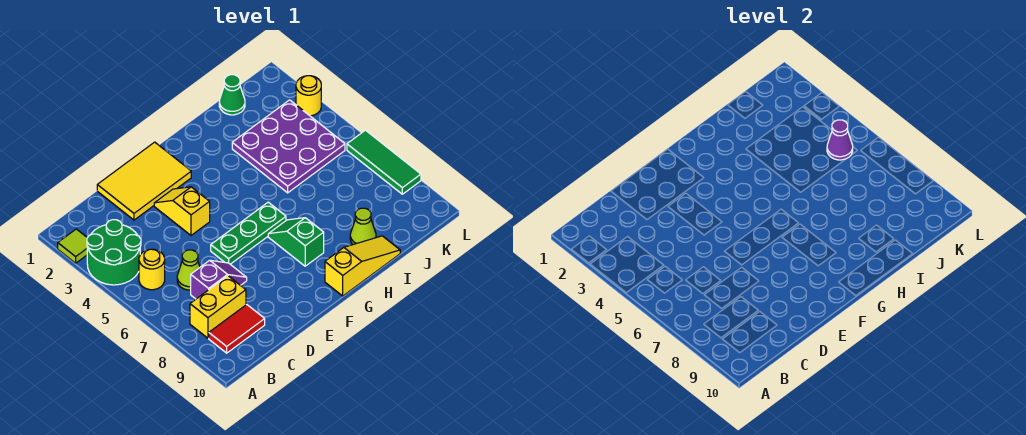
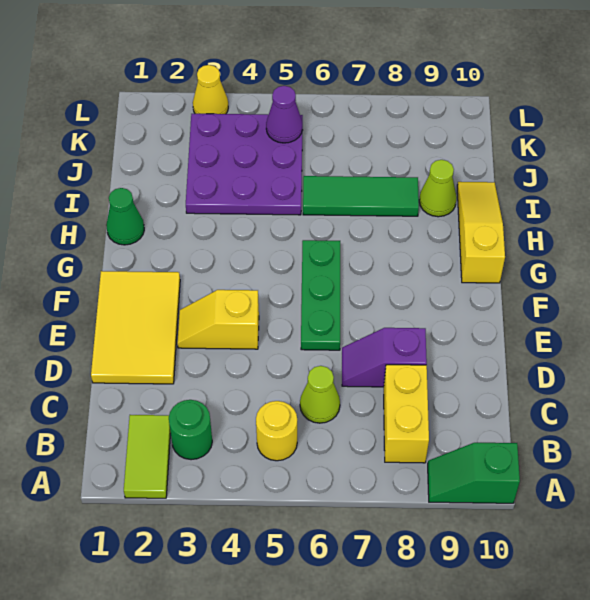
lime 1x1 tile [58,229,87,263] -> lime 1x2 tile [124,415,171,498]
green 2x2 round brick [87,220,141,285] -> green 1x1 round brick [169,400,212,460]
red 1x2 tile [209,305,265,353] -> none
purple 1x2 slope [191,260,247,299] -> purple 1x2 slope turned to [342,328,427,387]
green 1x2 slope [268,218,324,266] -> green 1x2 slope moved to [428,443,520,503]
green 1x1 cone [219,75,245,115] -> green 1x1 cone moved to [106,188,144,245]
yellow 1x1 round brick [296,76,321,116] -> yellow 1x1 cone [193,65,228,114]
green 1x3 tile [347,130,421,194] -> green 1x3 tile moved to [303,176,419,216]

